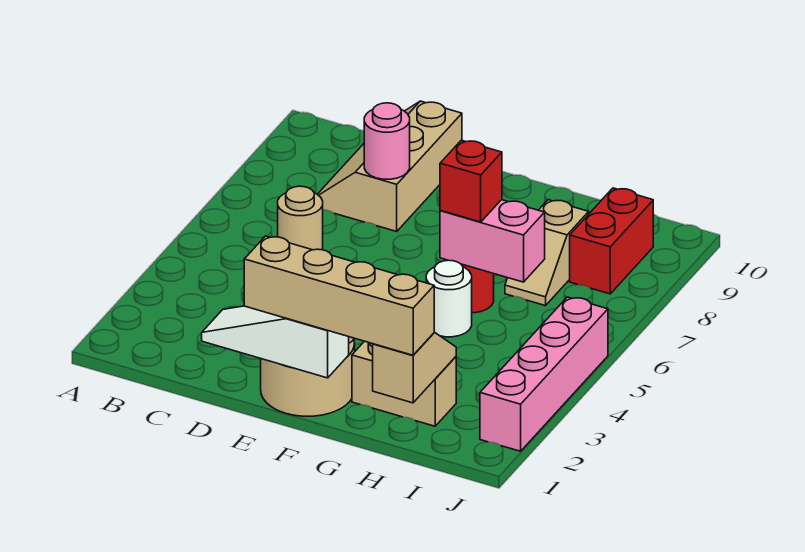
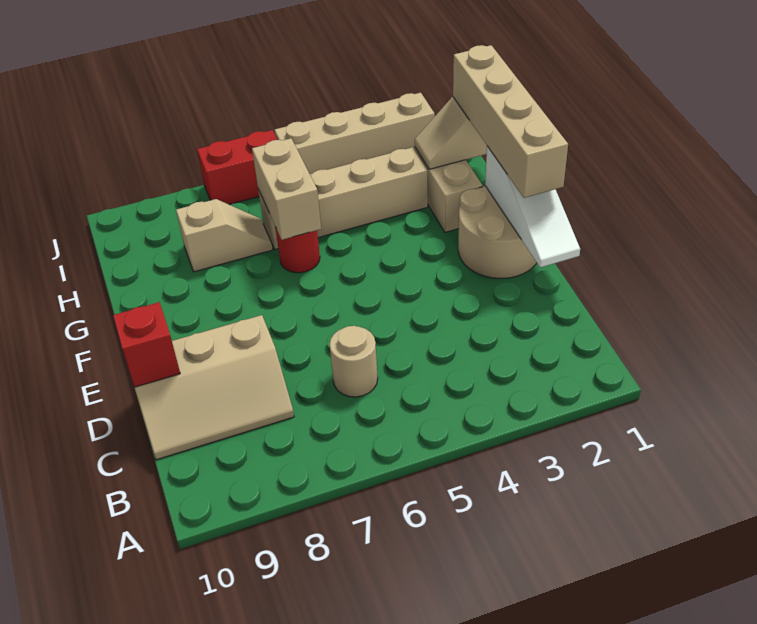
pink 1x1 round brick [364,103,410,179] -> none
white 1x1 round brick [426,260,472,337] -> none
pink 1x2 brick [440,200,545,282] -> tan 1x2 brick [252,138,321,240]
red 1x1 brick [440,140,502,222] -> red 1x1 brick moved to [113,302,180,387]
none -> tan 1x4 brick [258,147,428,249]
red 1x2 brick [570,188,653,294] -> red 1x2 brick moved to [197,130,277,205]
pink 1x4 brick [480,297,608,451] -> tan 1x4 brick [275,93,435,174]

